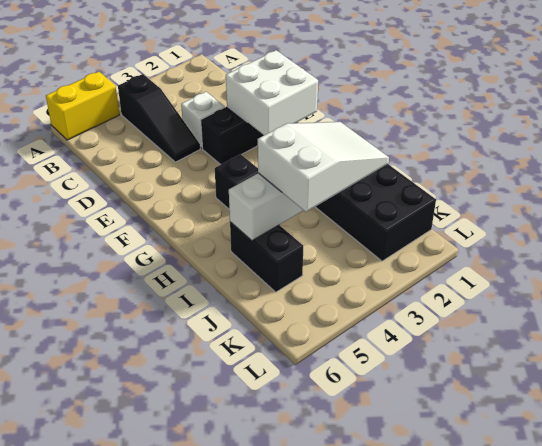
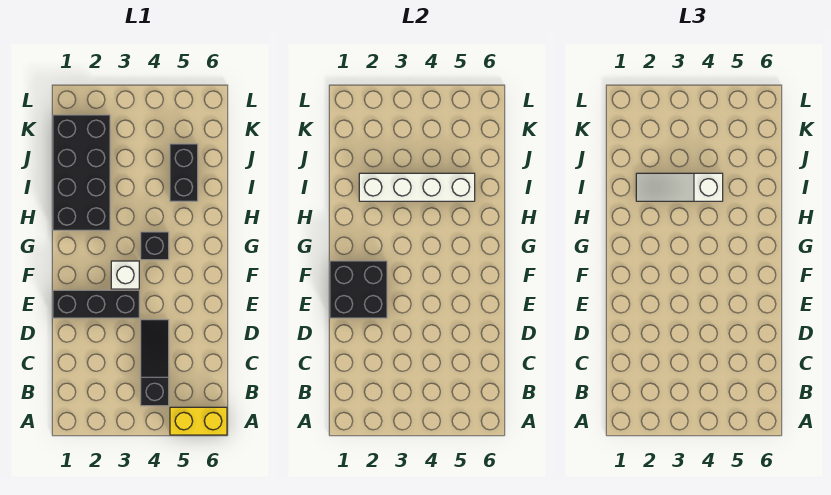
white 1x1 brick [181,92,225,148] -> white 1x1 brick moved to [111,261,139,289]
white 2x2 brick [226,50,318,135] -> black 2x2 brick [330,261,387,318]
white 2x3 slope [258,122,389,212] -> white 1x3 slope [636,173,723,201]

